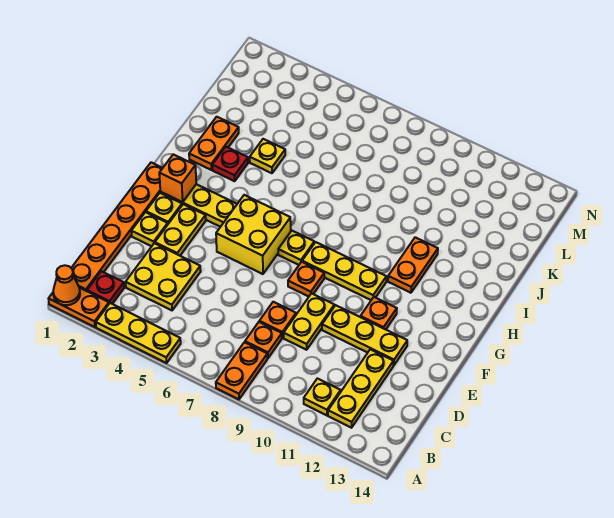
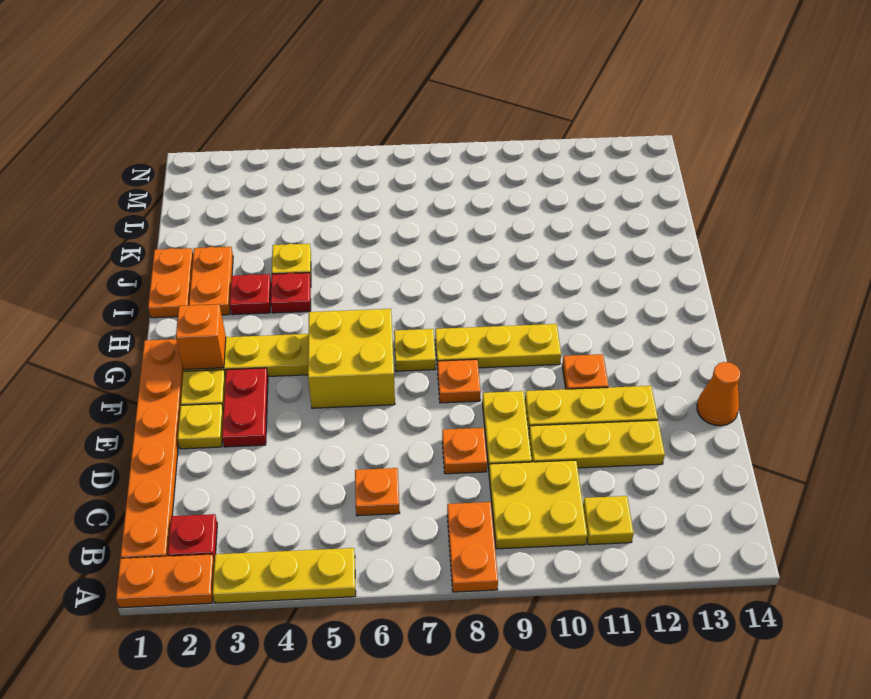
orange 1x1 cone [53,265,80,305] -> orange 1x1 cone moved to [697,362,740,426]
yellow 1x3 plate [328,349,393,428] -> yellow 1x3 plate turned to [529,420,665,468]
yellow 2x2 plate [126,243,201,310] -> yellow 2x2 plate moved to [489,460,587,549]
orange 1x1 plate [245,322,282,358] -> orange 1x1 plate moved to [355,468,400,516]
yellow 1x2 plate [155,204,206,256] -> red 1x2 plate [222,368,268,447]
orange 1x2 plate [388,237,438,293] -> orange 1x2 plate moved to [148,248,193,318]
none -> red 1x1 plate [271,273,311,313]

